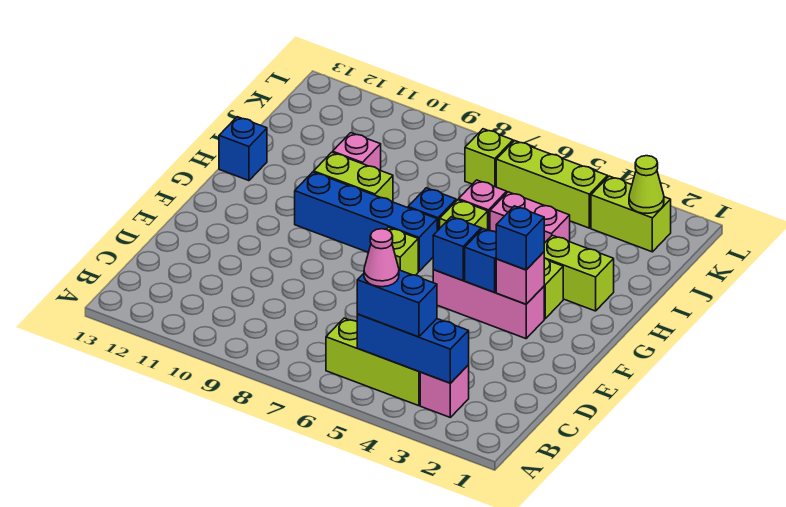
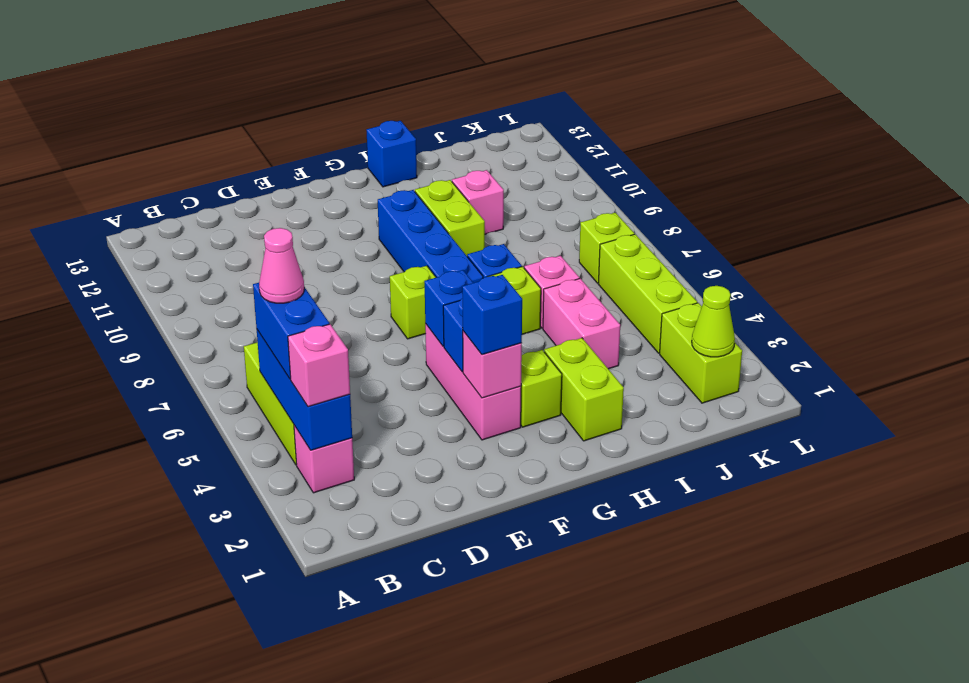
none -> pink 1x1 brick [288,324,350,407]

